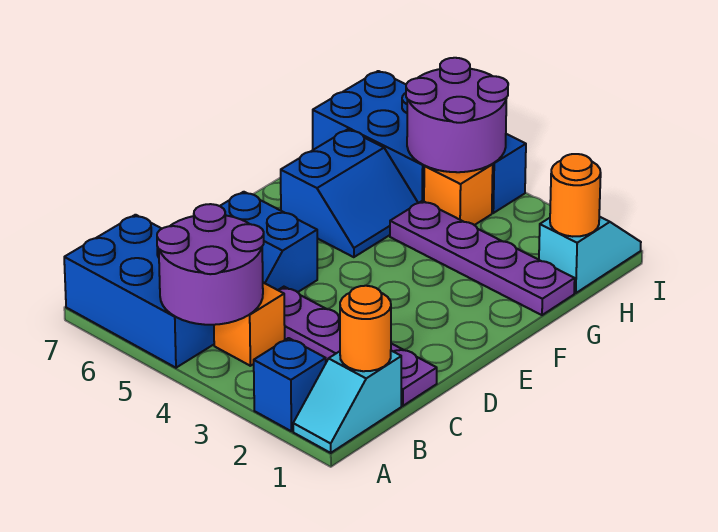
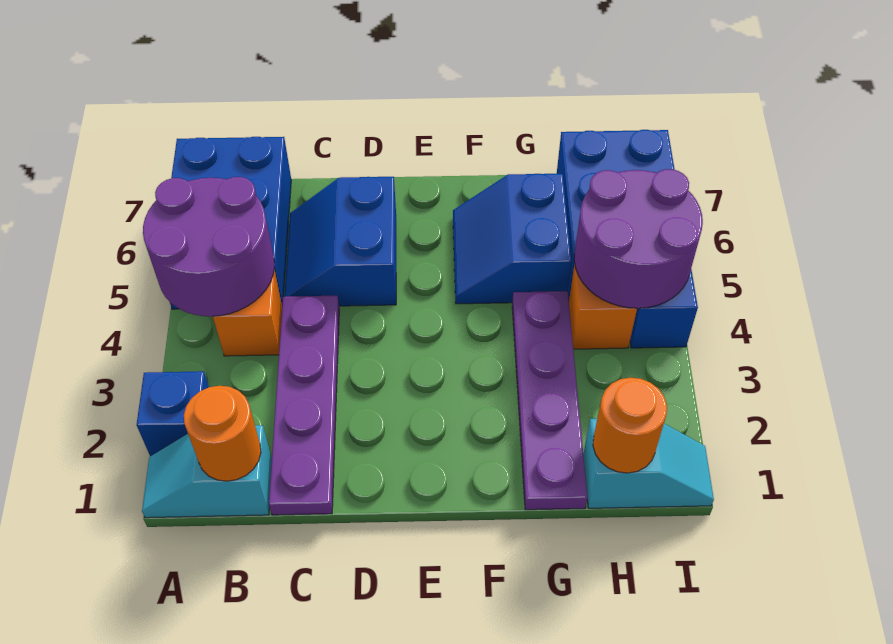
blue 2x2 slope [281,129,418,257] -> blue 2x2 slope turned to [453,174,571,304]

